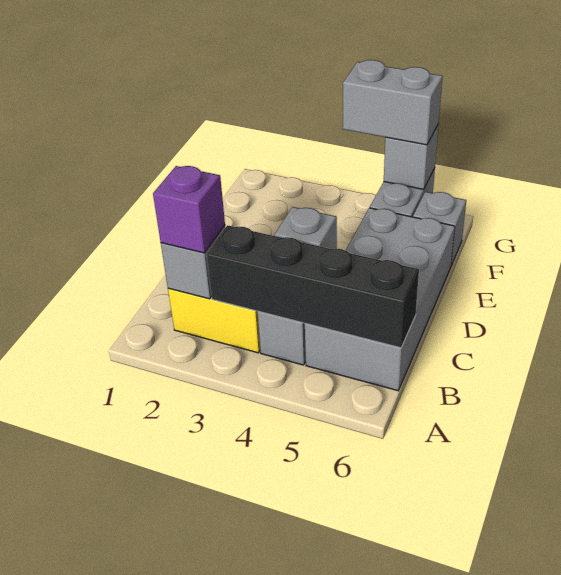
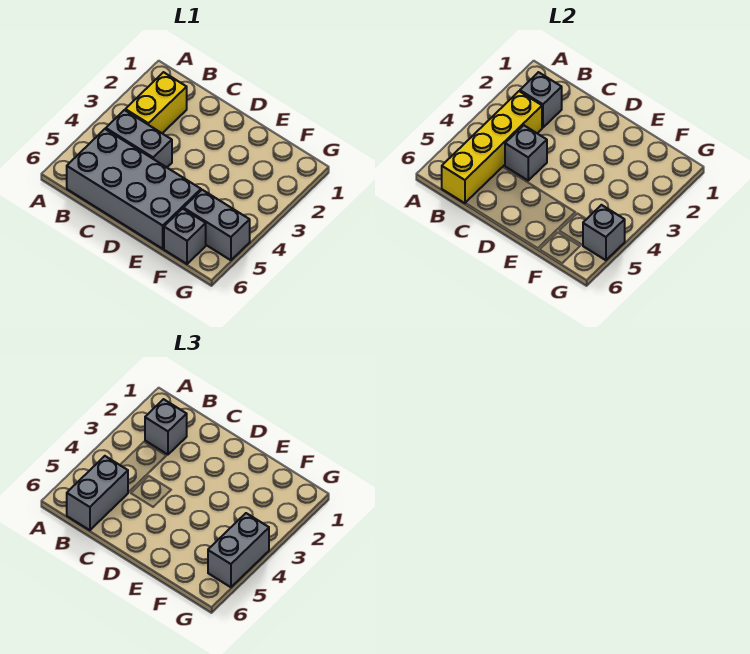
purple 1x1 brick [153,166,225,253] -> grey 1x1 brick [145,399,187,455]
black 1x4 brick [207,225,419,348] -> yellow 1x4 brick [442,91,542,203]
none -> grey 1x2 brick [67,456,128,530]

